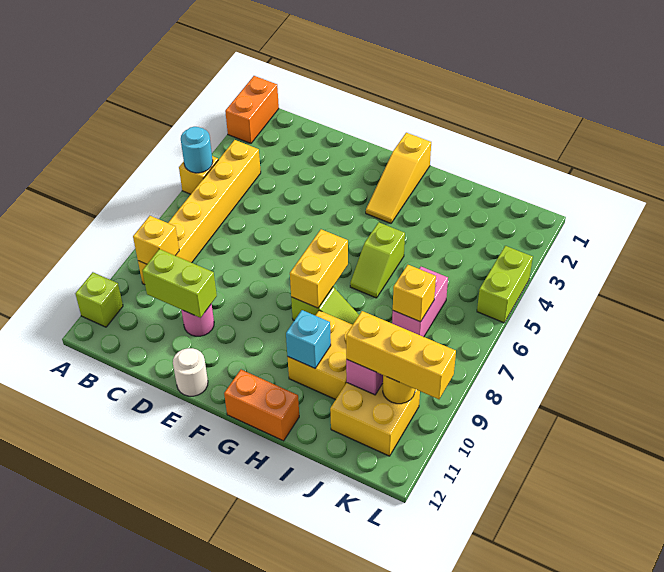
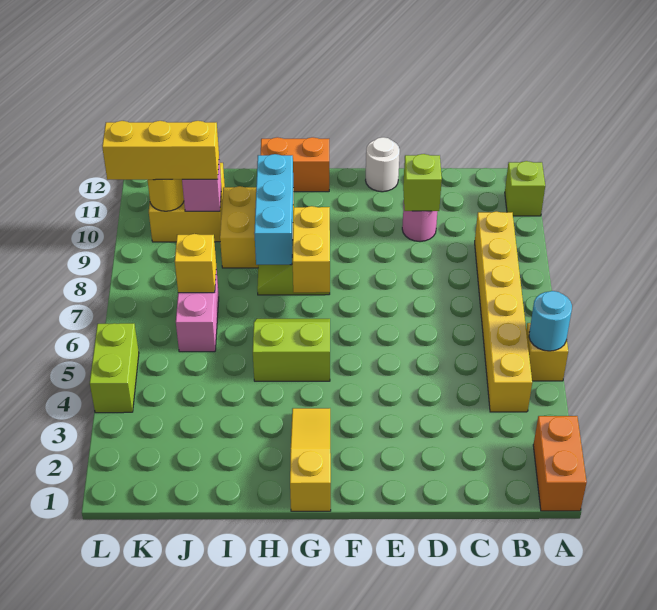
yellow 1x1 brick [133,216,179,264] -> none
lime 1x2 brick [142,249,217,318] -> lime 1x1 brick [403,154,442,211]
lime 1x2 slope [350,222,405,298] -> lime 2x2 slope [253,319,330,381]
cyan 1x1 brick [286,310,331,368] -> cyan 1x3 brick [254,154,294,265]

